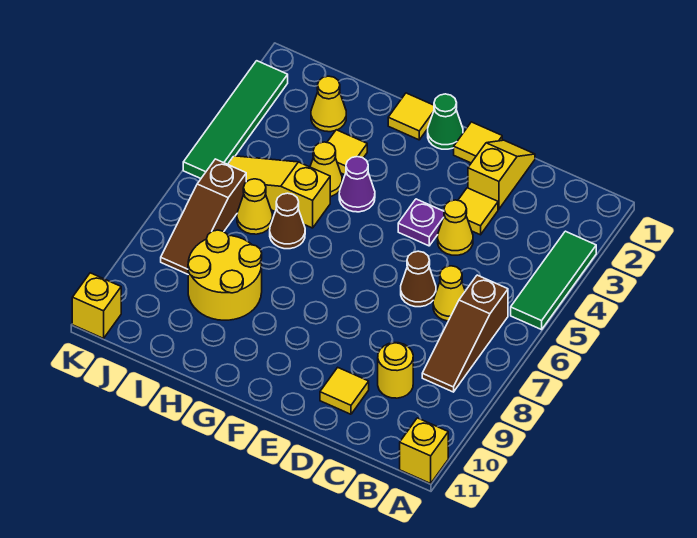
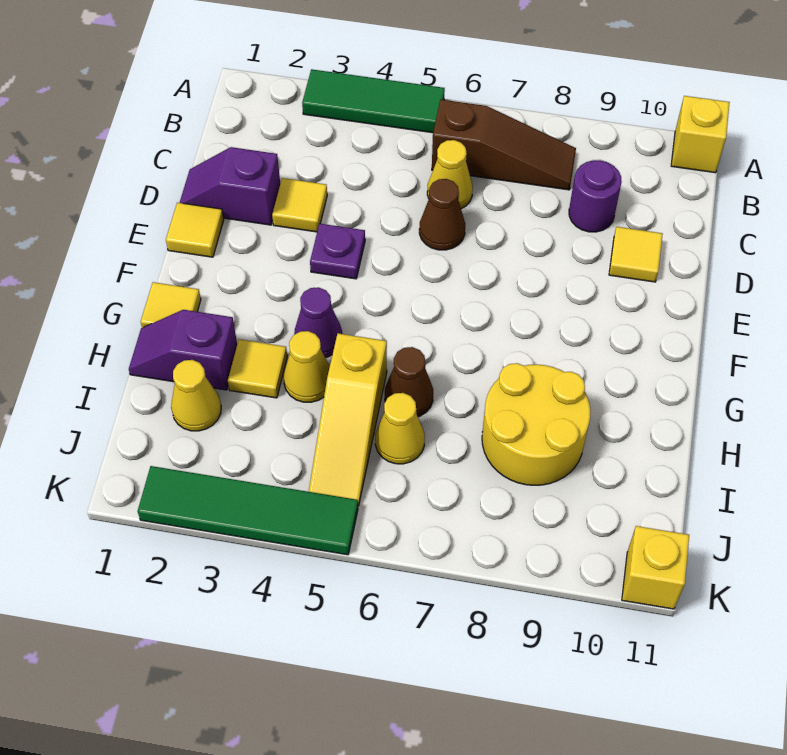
yellow 1x1 round brick [378,343,413,398] -> purple 1x1 round brick [569,160,622,232]
yellow 1x2 slope [468,140,535,209] -> purple 1x2 slope [180,147,280,225]
yellow 1x1 cone [438,200,473,255] -> none
green 1x1 cone [428,94,463,149] -> none
none -> purple 1x2 slope [129,310,237,390]
brown 1x3 slope [161,159,246,274] -> none

